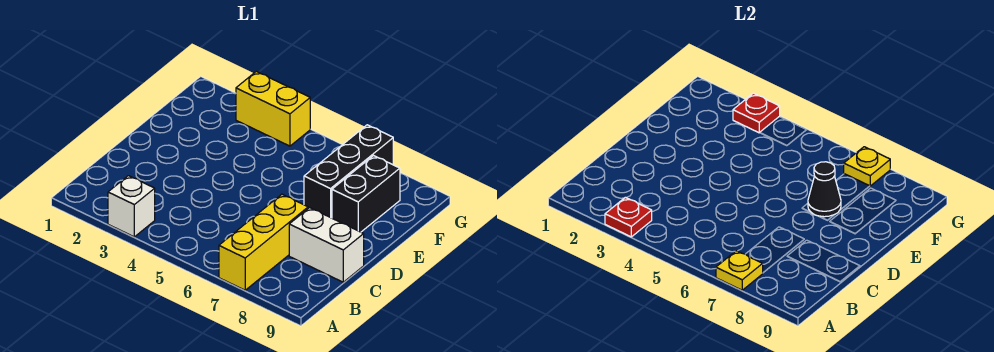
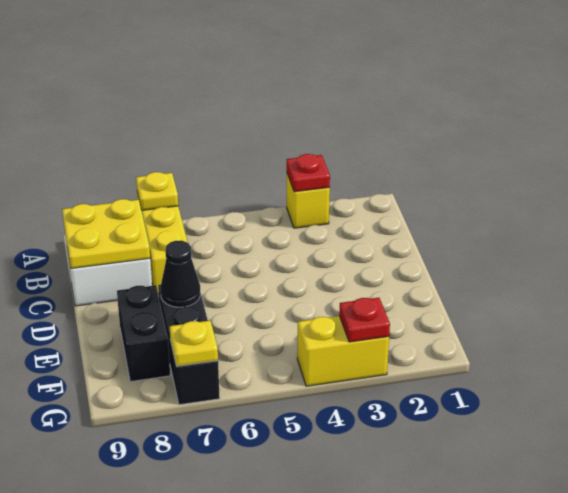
white 1x1 brick [108,176,155,237] -> yellow 1x1 brick [287,174,330,228]
none -> yellow 2x2 plate [62,199,150,268]

